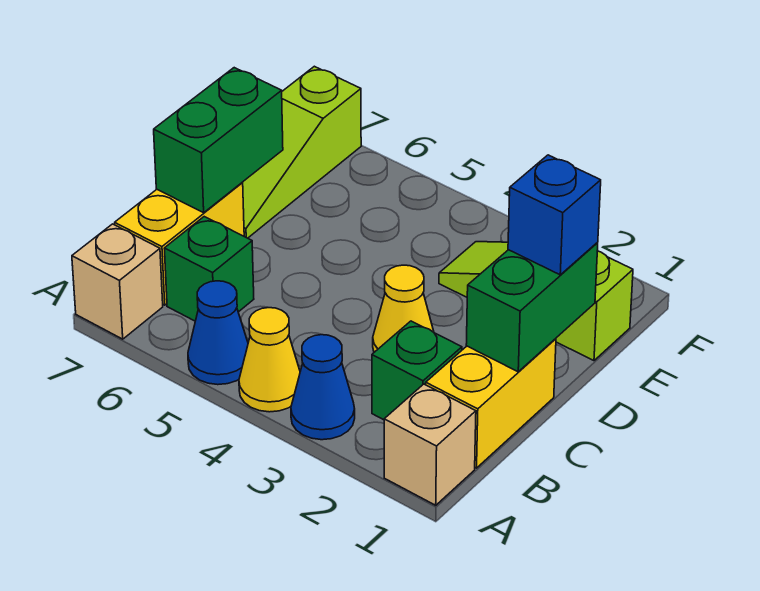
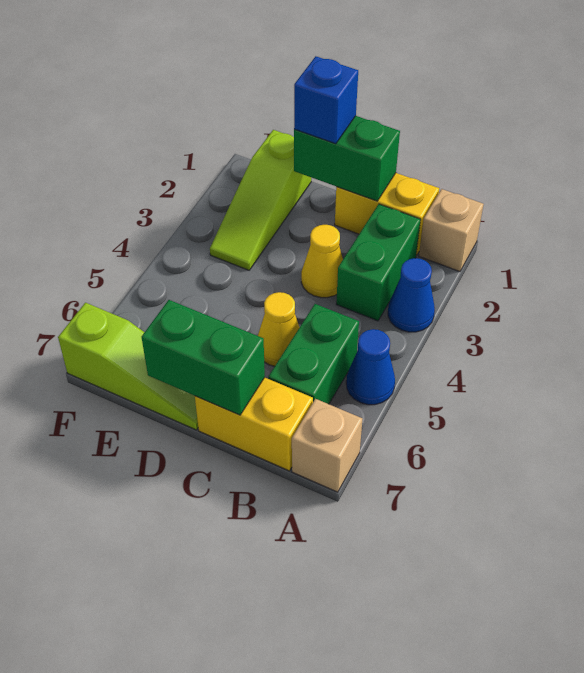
yellow 1x1 cone [239,308,300,412] -> yellow 1x1 cone moved to [258,292,300,366]
green 1x1 brick [372,321,462,420] -> green 1x2 brick [336,204,421,321]
green 1x1 brick [164,217,254,321] -> green 1x2 brick [268,304,359,404]

